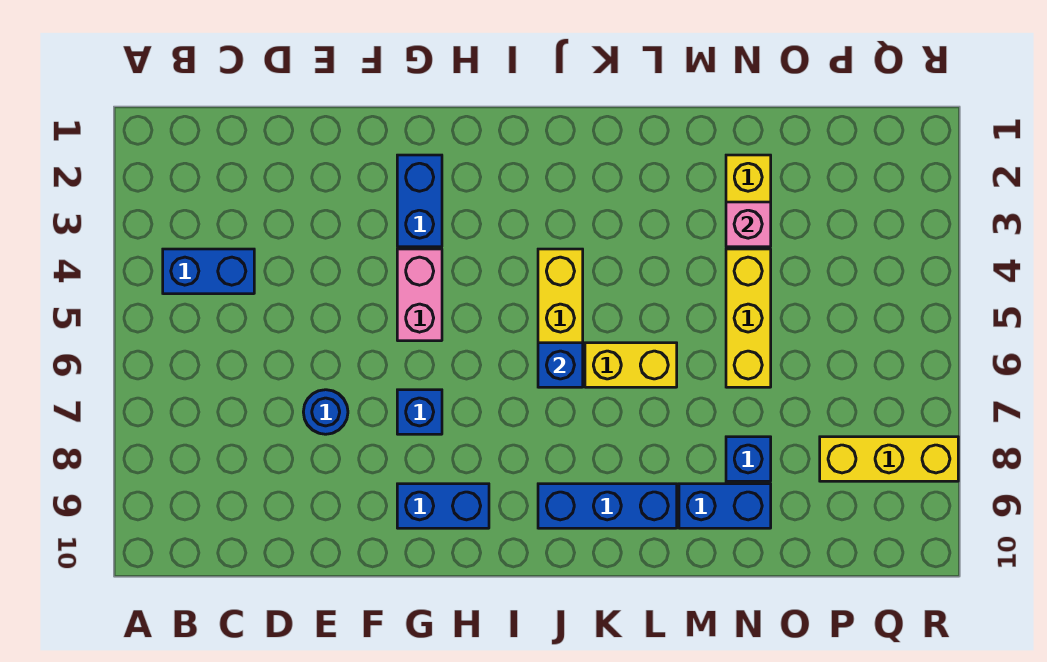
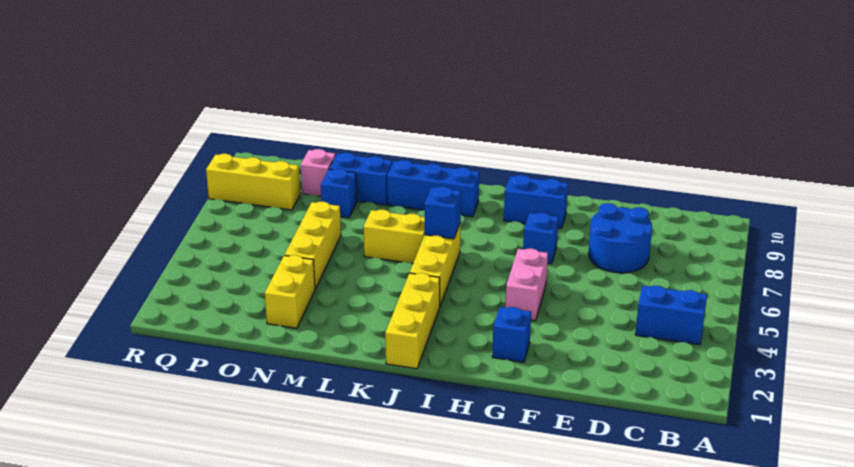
blue 1x1 round brick [303,390,348,434] -> blue 2x2 round brick [588,203,652,273]
blue 1x2 brick [397,155,442,247] -> blue 1x1 brick [492,307,531,362]
none -> yellow 1x3 brick [385,273,440,369]
pink 1x1 brick [726,202,771,247] -> pink 1x1 brick moved to [301,149,336,196]

